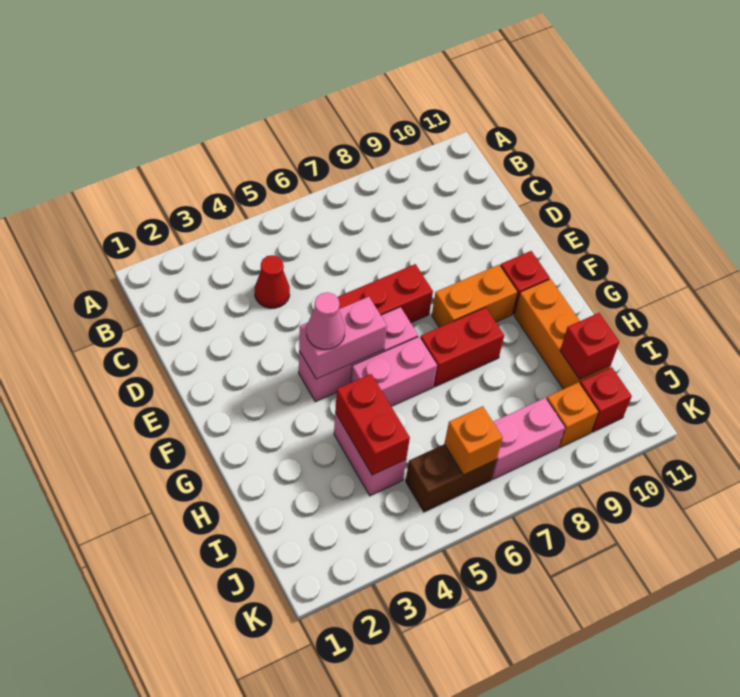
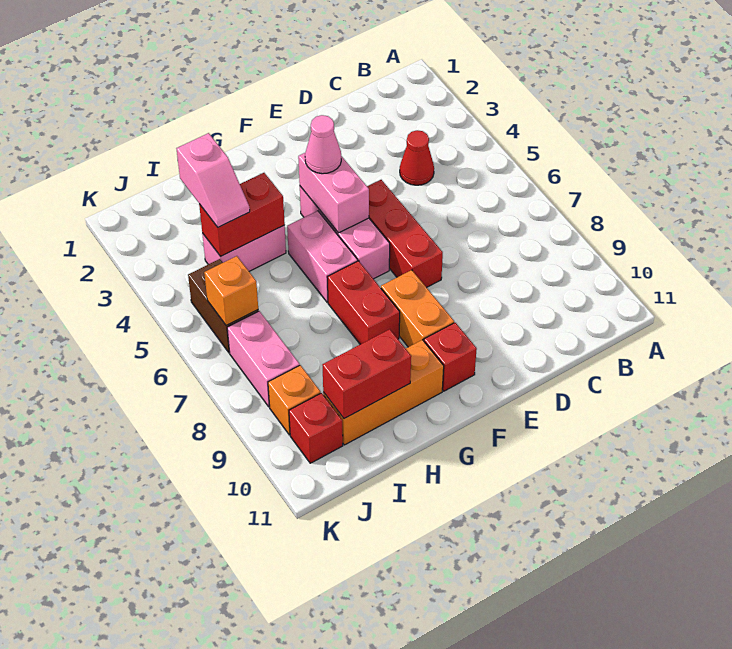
none -> pink 1x2 slope [176,133,250,227]
red 1x1 brick [560,313,619,380] -> red 1x2 brick [322,329,411,419]

